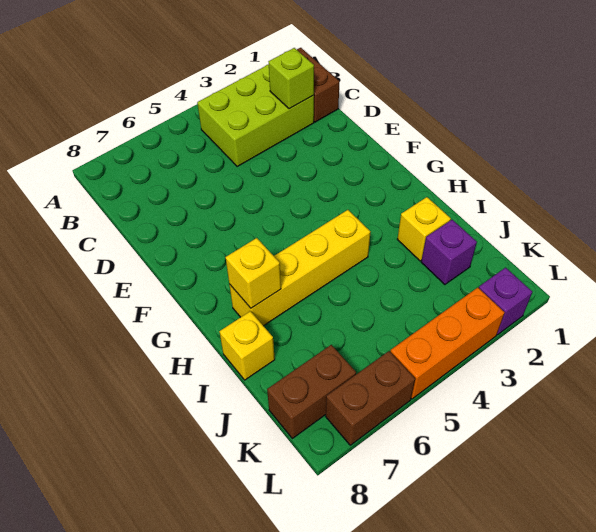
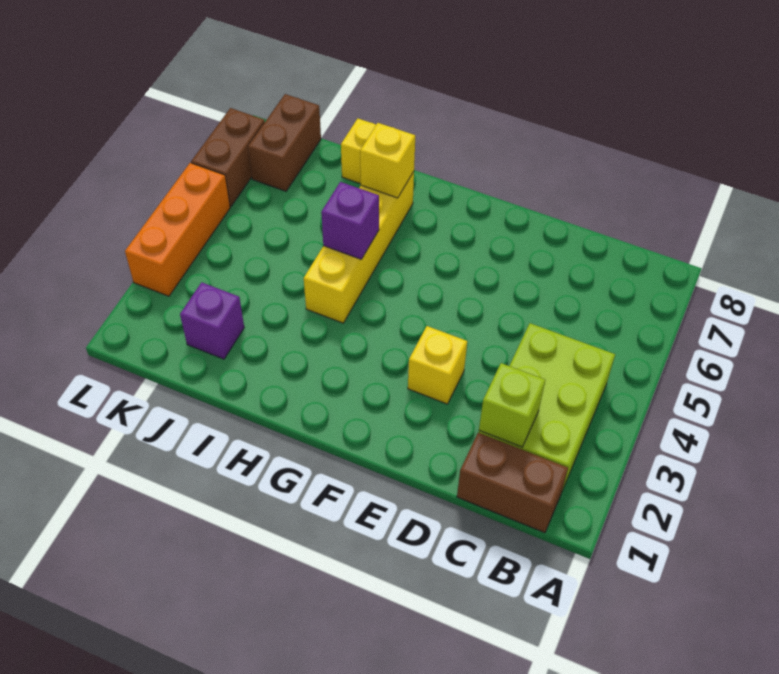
yellow 1x1 brick [397,197,451,261] -> yellow 1x1 brick moved to [408,326,467,404]
purple 1x1 brick [479,268,532,335] -> purple 1x1 brick moved to [321,182,379,259]

